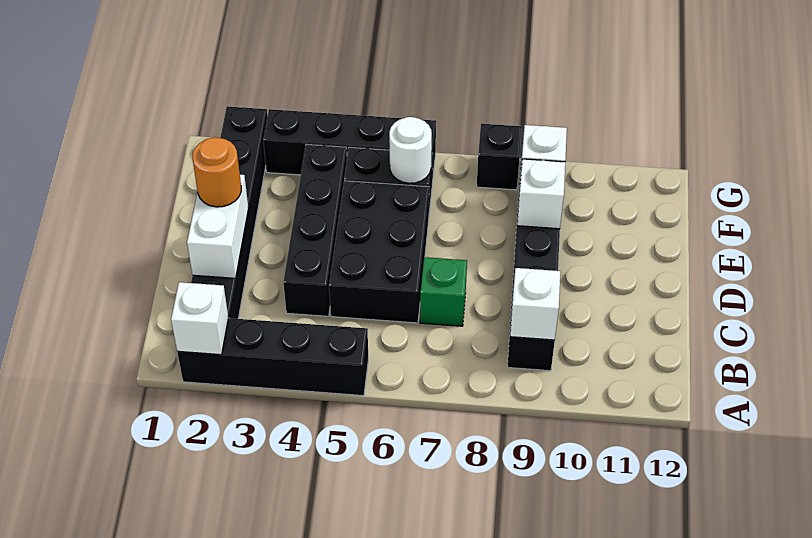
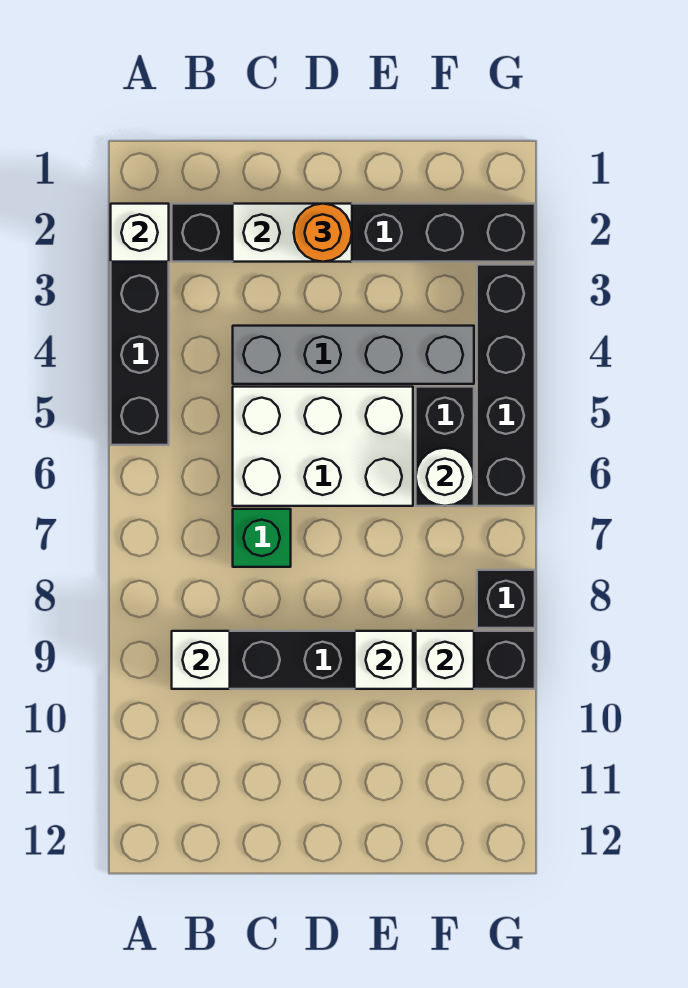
black 1x4 brick [283,144,347,316] -> grey 1x4 brick [233,326,474,384]
black 2x3 brick [329,181,429,323] -> white 2x3 brick [233,387,413,506]

